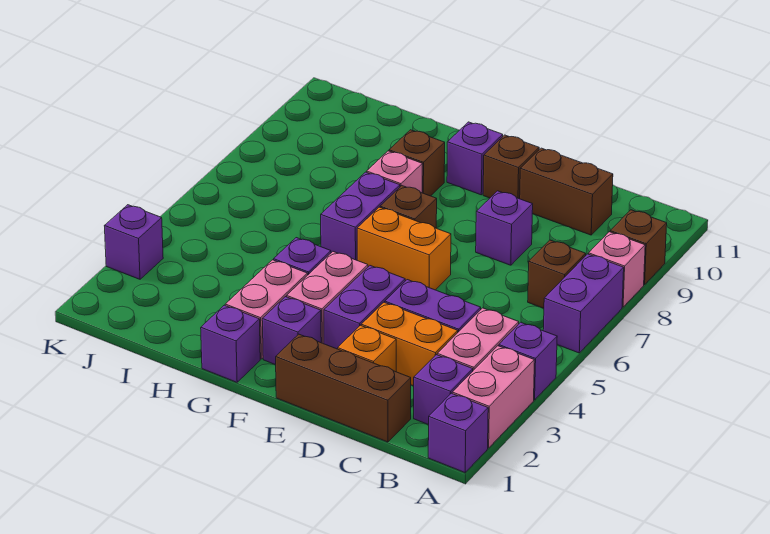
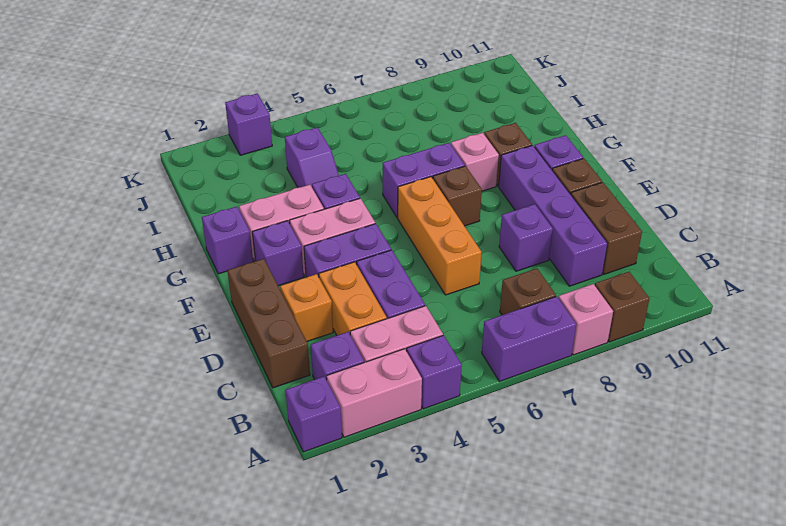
none -> purple 1x4 brick [499,145,607,286]
orange 1x2 brick [357,207,451,290] -> orange 1x3 brick [398,177,482,295]
none -> purple 1x2 slope [285,127,339,188]

